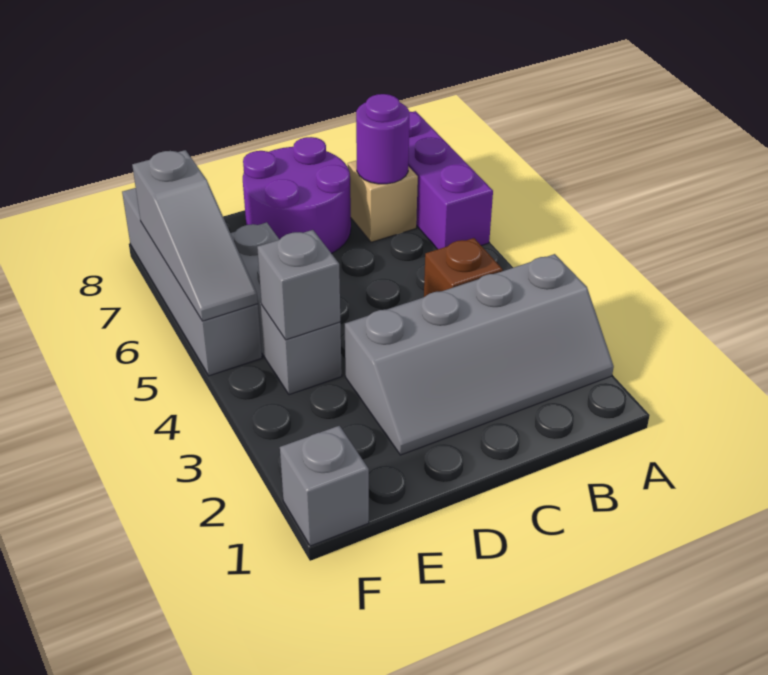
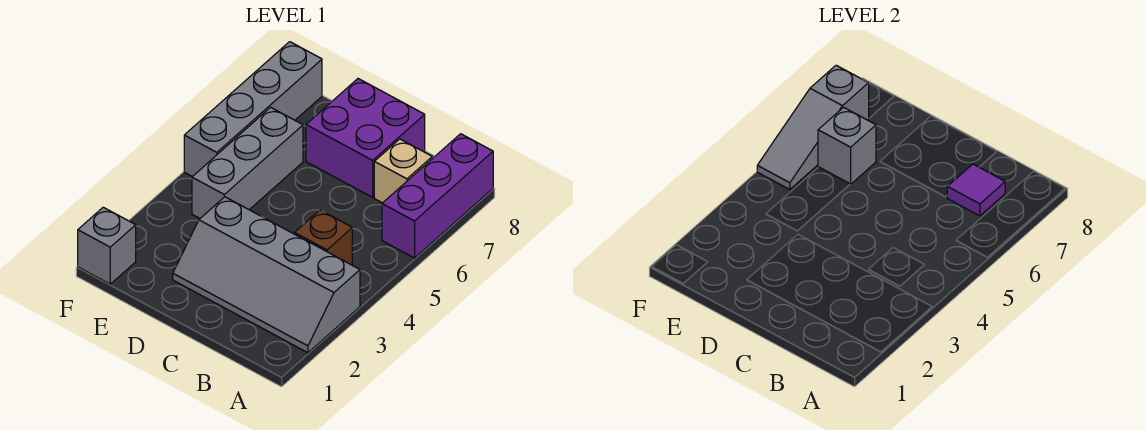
purple 1x1 round brick [356,94,409,184] -> purple 1x1 tile [947,164,1005,216]
purple 2x2 round brick [243,137,351,254] -> purple 2x2 brick [306,79,425,197]
grey 1x1 brick [257,230,340,340] -> grey 1x1 brick moved to [818,107,876,184]

